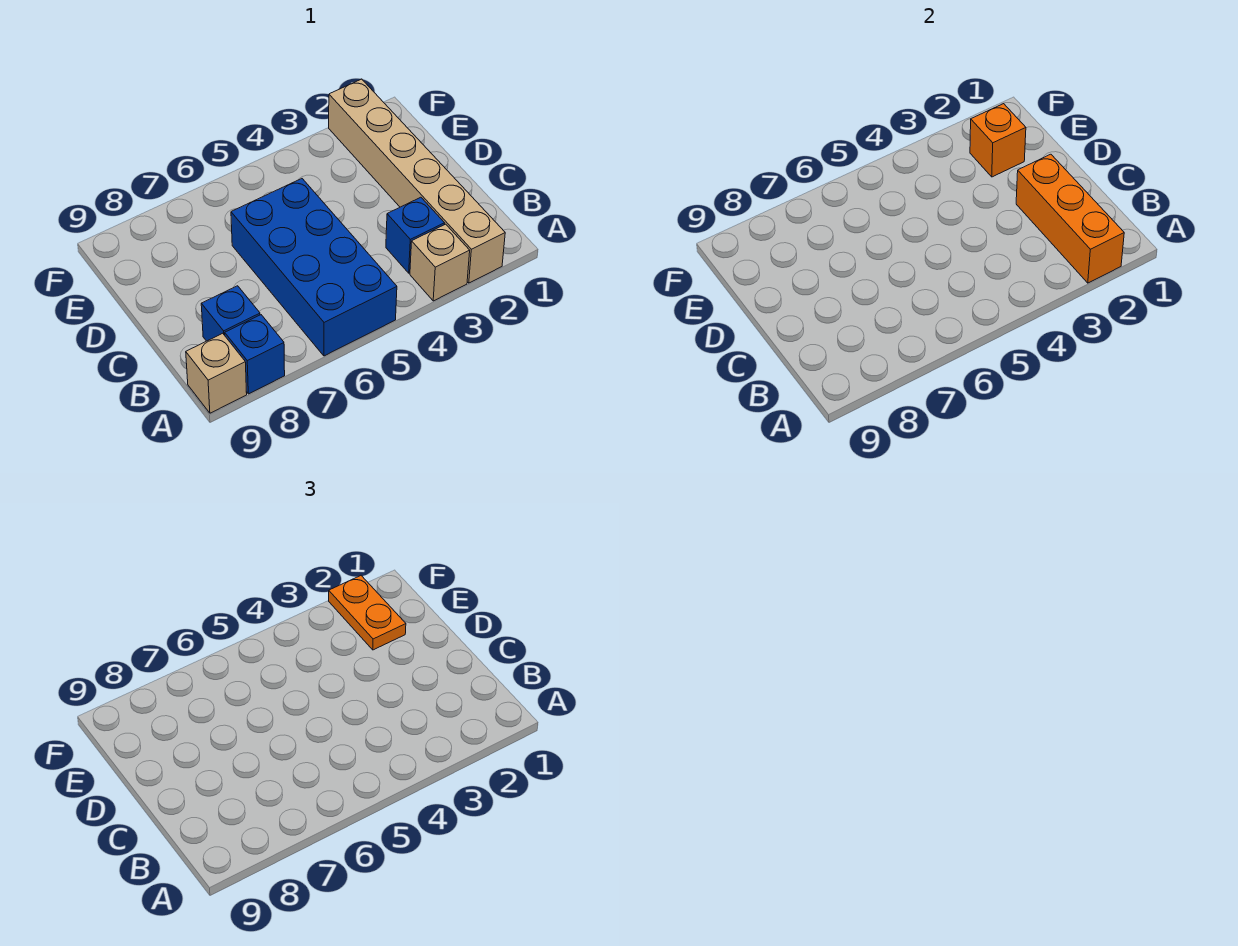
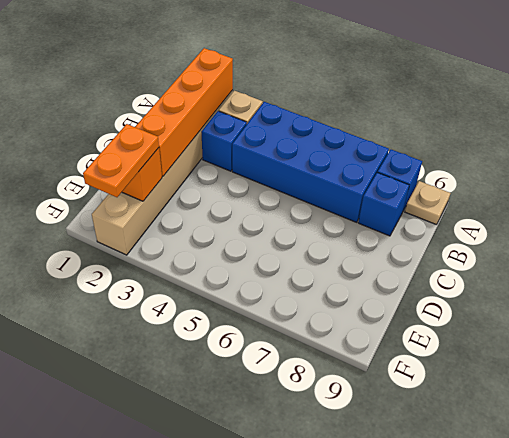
orange 1x3 brick [1016,154,1124,283] -> orange 1x4 brick [135,48,233,176]
blue 2x4 brick [231,179,397,356] -> blue 2x4 brick turned to [232,102,389,222]
tan 1x1 brick [186,333,247,413] -> tan 1x1 plate [405,181,451,225]

